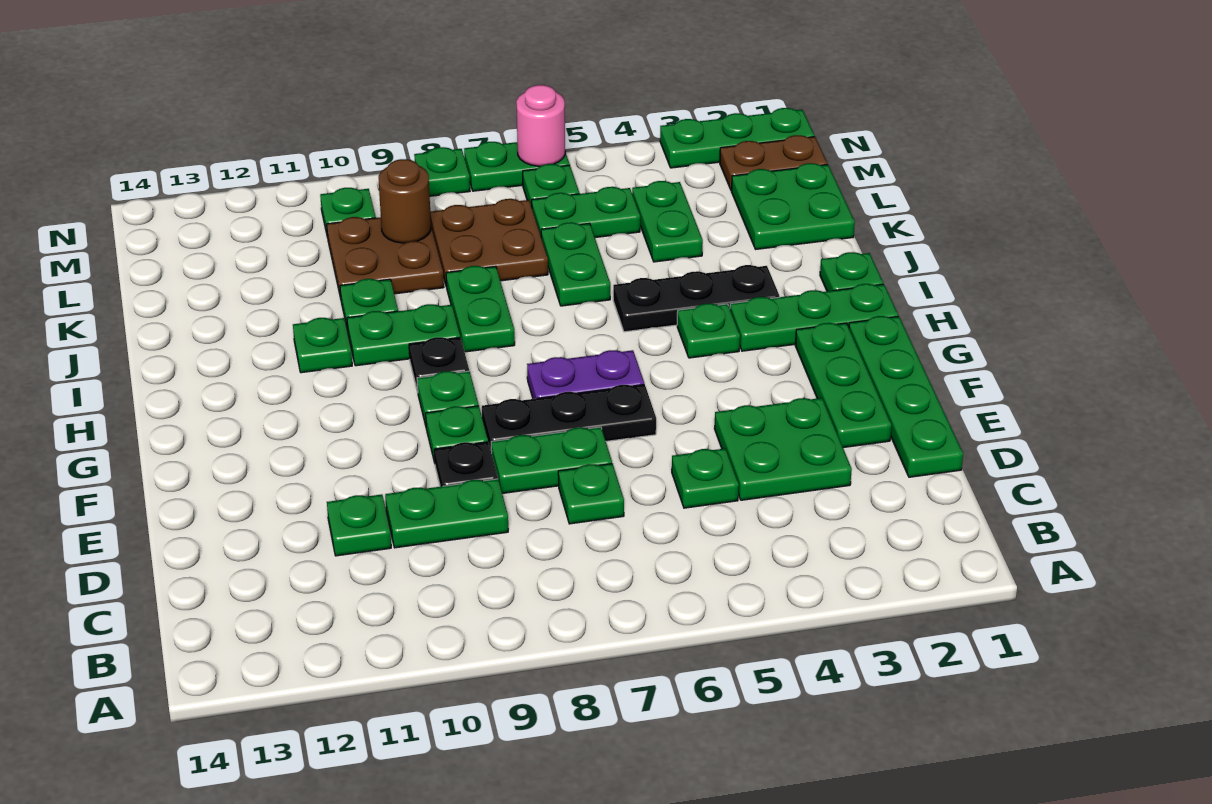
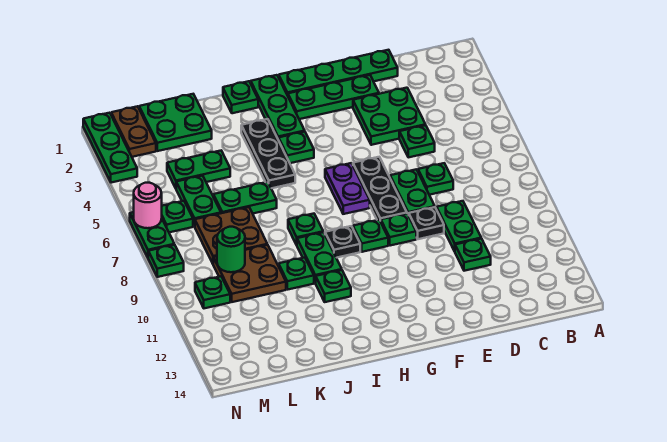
green 1x2 plate [446,266,515,352] -> green 1x1 plate [288,214,323,245]
brown 1x1 round brick [379,159,431,243] -> green 1x1 round brick [217,227,245,272]

